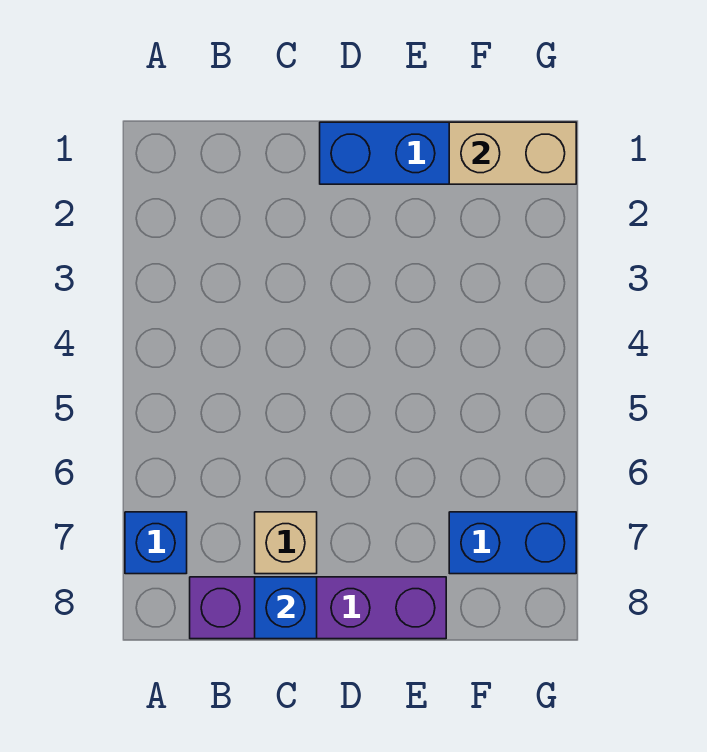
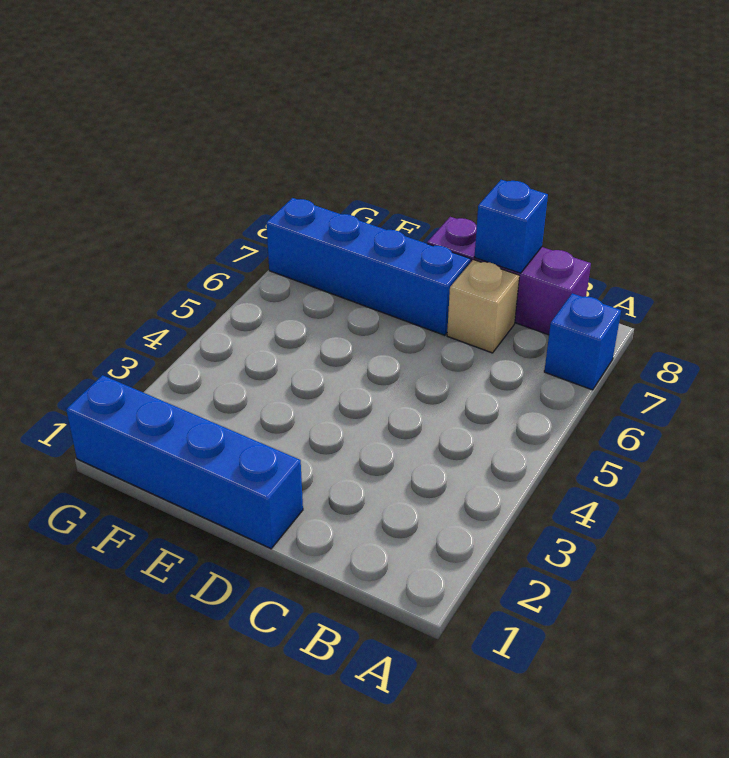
purple 1x4 brick [190,577,446,639] -> purple 1x3 brick [427,217,591,335]
tan 1x2 brick [449,122,576,184] -> none
blue 1x2 brick [449,512,576,574] -> blue 1x4 brick [266,198,471,335]

